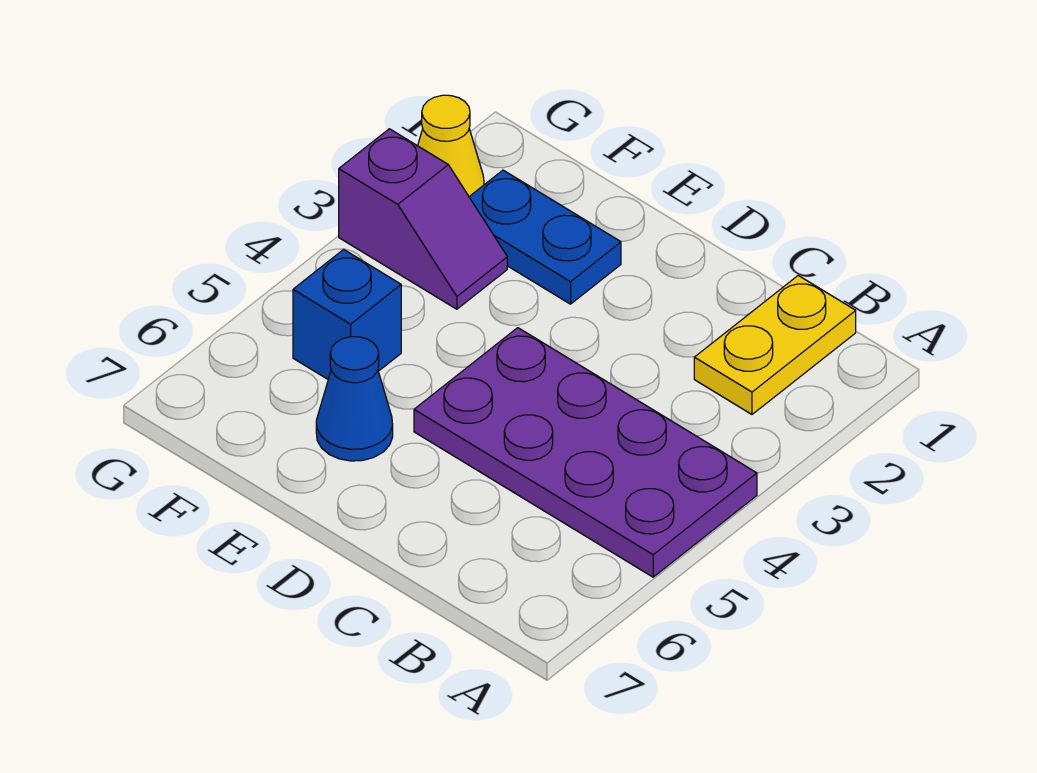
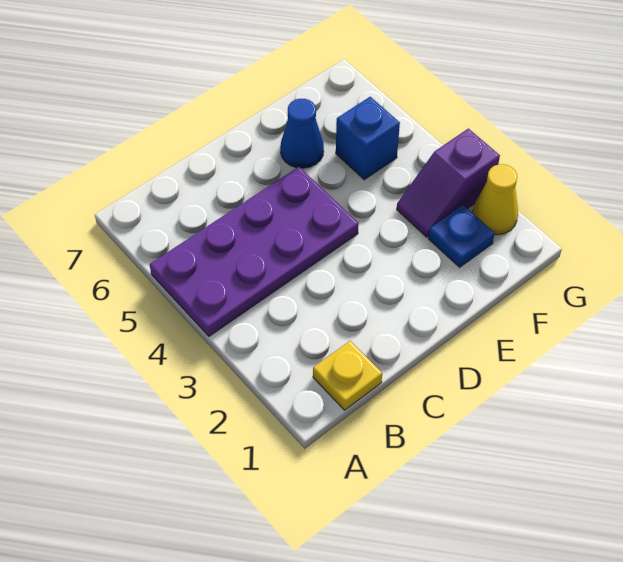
yellow 1x2 plate [694,276,856,414] -> yellow 1x1 plate [313,341,382,410]
blue 1x2 plate [469,170,621,304] -> blue 1x1 plate [428,205,495,267]

